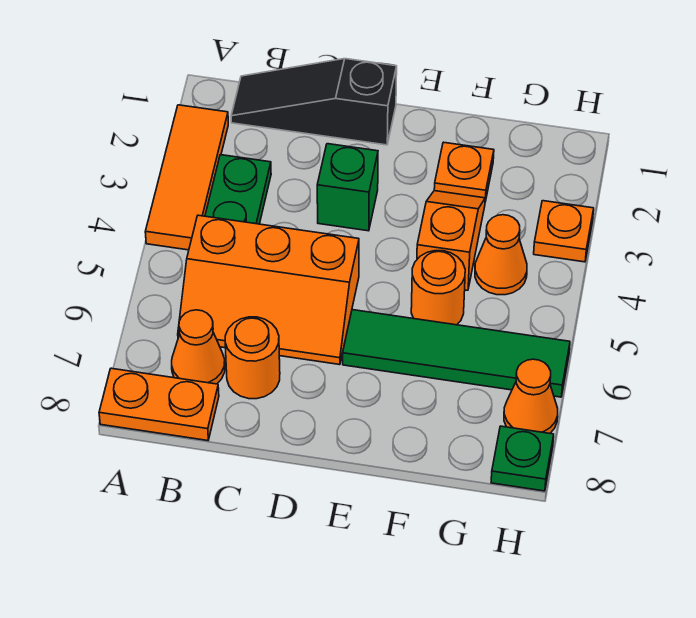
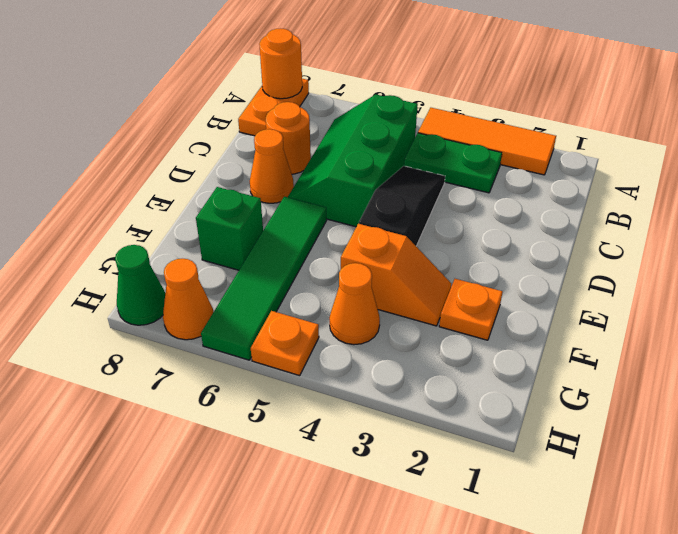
black 1x3 slope [231,59,397,145] -> black 1x3 slope moved to [359,166,445,246]
orange 2x3 slope [178,215,359,365] -> green 2x3 slope [288,94,418,227]
orange 1x1 cone [172,310,225,384] -> orange 1x1 cone moved to [250,129,294,203]
green 1x1 brick [317,144,378,231] -> green 1x1 brick moved to [196,187,263,270]
orange 1x1 round brick [411,251,465,325] -> orange 1x1 round brick moved to [259,28,302,99]
orange 1x1 plate [534,201,594,262] -> orange 1x1 plate moved to [251,311,319,376]
green 1x1 plate [491,426,554,491] -> green 1x1 cone [115,245,165,325]

